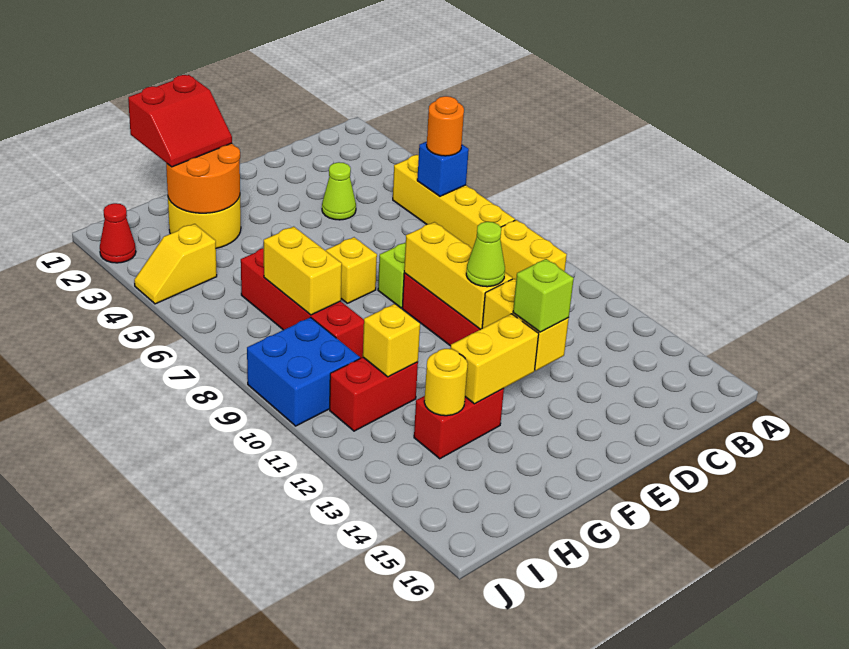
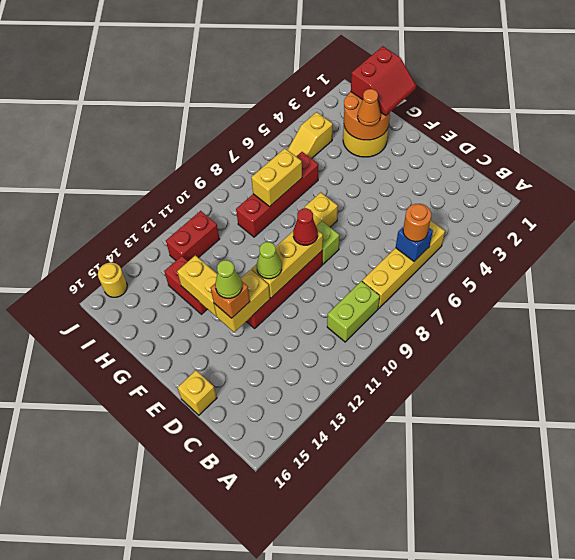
yellow 1x2 brick [500,220,567,280] -> lime 1x2 brick [327,281,380,342]
lime 1x1 cone [322,162,356,220] -> lime 1x1 cone moved to [215,260,242,298]
lime 1x1 brick [513,259,574,332] -> orange 1x1 brick [210,282,250,318]
red 2x2 slope [128,75,232,167] -> red 2x2 slope turned to [351,46,416,116]
none -> orange 1x1 cone [358,89,381,126]
red 1x2 brick [330,357,418,431] -> red 1x2 brick turned to [166,211,219,261]
yellow 1x1 brick [363,304,420,377] -> yellow 1x1 brick moved to [177,370,217,415]
yellow 1x1 round brick [424,349,468,416] -> yellow 1x1 round brick moved to [98,263,127,297]
yellow 1x2 slope [134,224,217,304] -> yellow 1x2 slope turned to [288,112,333,159]
blue 2x2 brick [247,317,360,426] -> none
red 1x1 cone [100,203,136,263] -> red 1x1 cone moved to [293,208,318,245]

